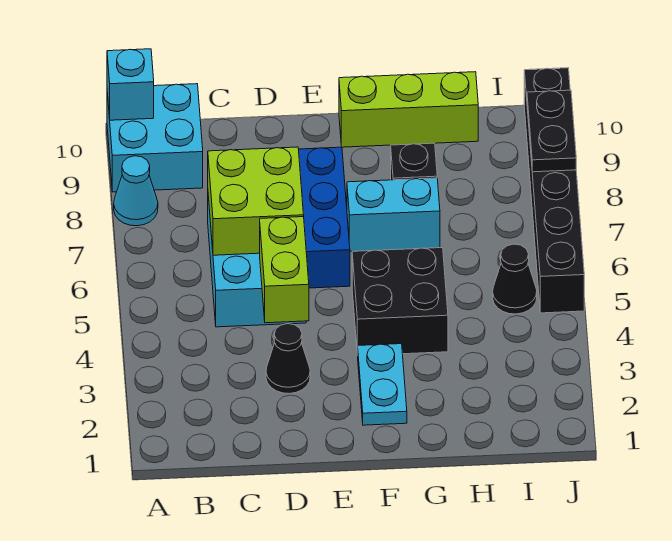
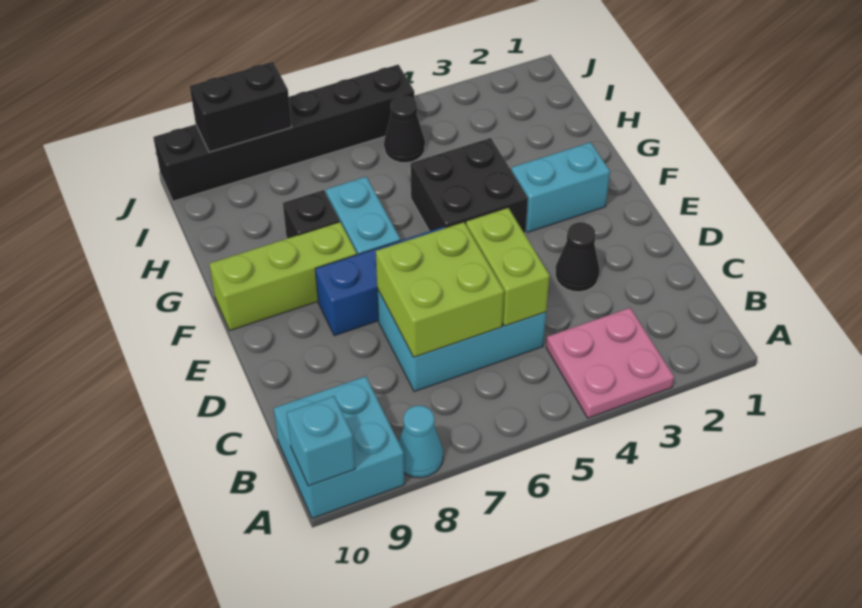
none -> pink 2x2 plate [546,308,674,418]
lime 1x2 brick [260,217,309,323] -> lime 1x2 brick turned to [466,208,550,326]
cyan 1x2 plate [358,344,407,425] -> cyan 1x2 brick [511,142,610,232]
lime 1x3 brick [339,72,478,147] -> lime 1x3 brick turned to [210,222,357,330]
black 1x2 plate [527,90,576,172] -> black 1x2 brick [190,62,291,152]

